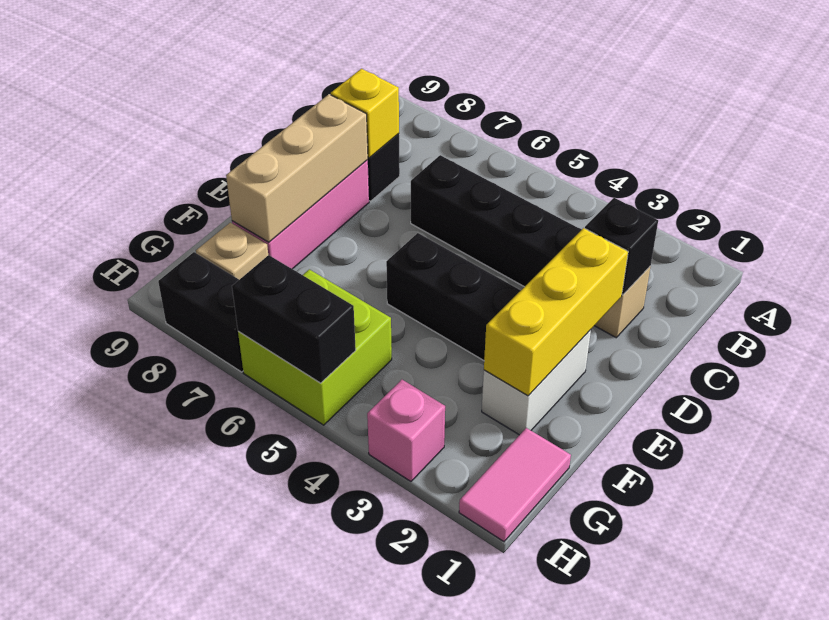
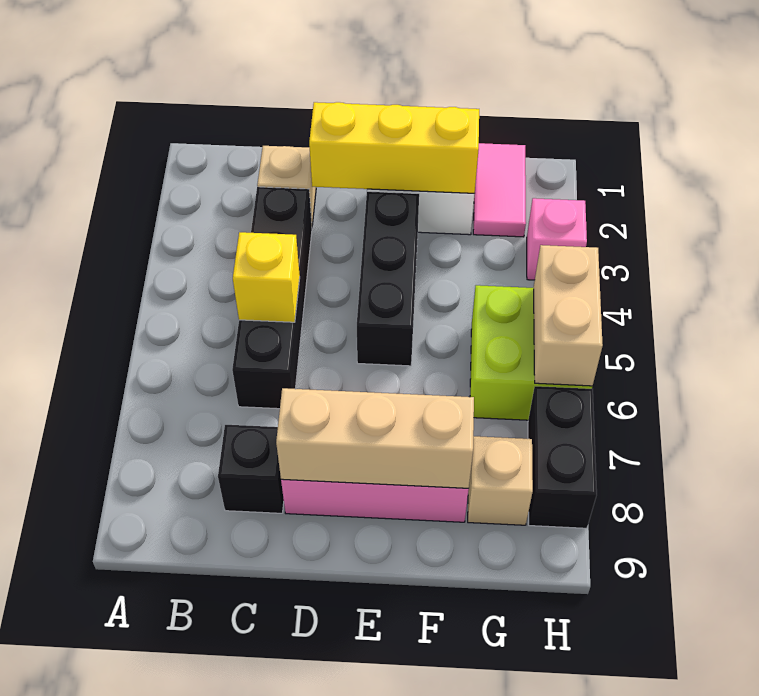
black 1x1 brick [585,198,658,295] -> none
yellow 1x1 brick [331,69,399,158] -> yellow 1x1 brick moved to [233,232,300,322]
pink 1x2 tile [459,428,571,542] -> pink 1x2 tile turned to [473,143,526,237]
black 1x2 brick [232,255,356,383] -> tan 1x2 brick [534,245,603,386]

